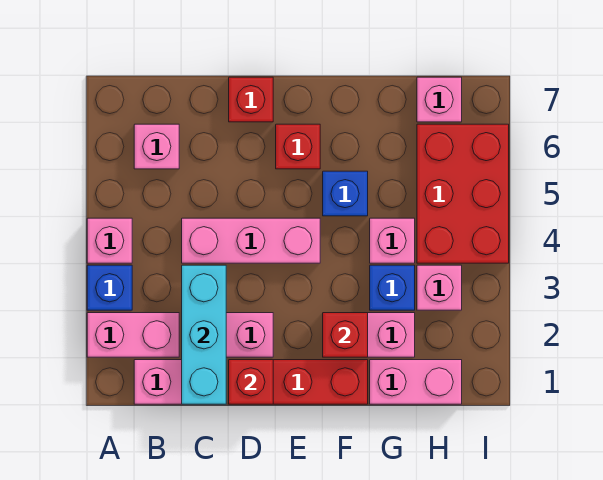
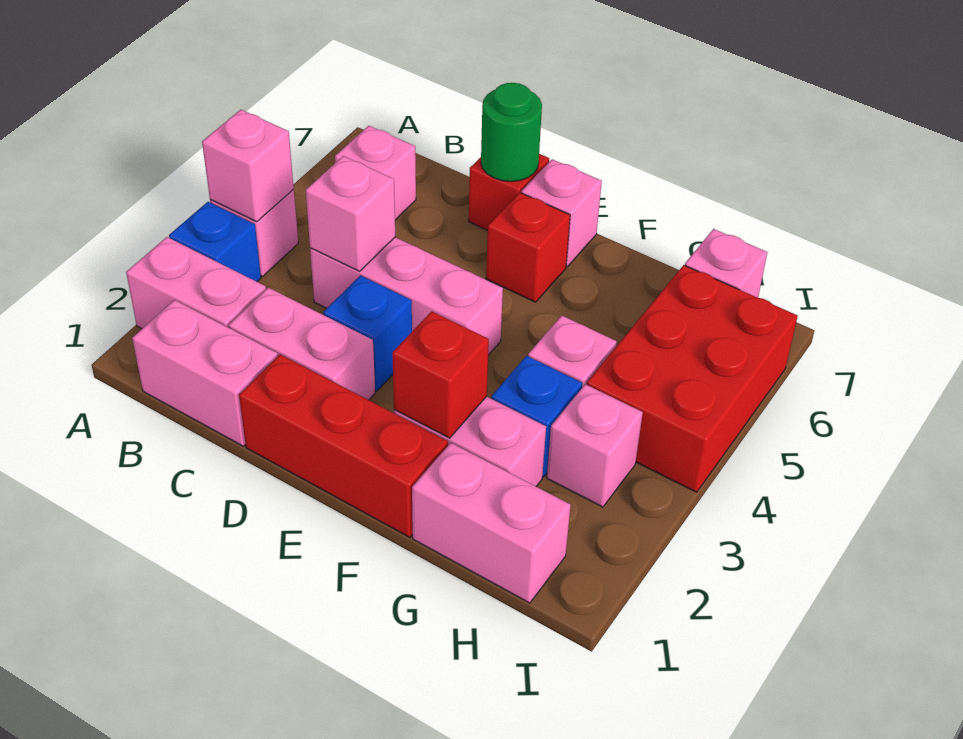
none -> pink 1x1 brick [202,110,294,222]
cyan 1x3 brick [182,265,226,404] -> none
none -> pink 1x1 brick [306,156,395,271]
red 1x1 brick [229,360,273,404] -> none
none -> green 1x1 round brick [481,83,542,182]
none -> pink 1x1 brick [521,159,602,266]
blue 1x1 brick [323,171,368,216] -> blue 1x1 brick moved to [323,275,412,391]

